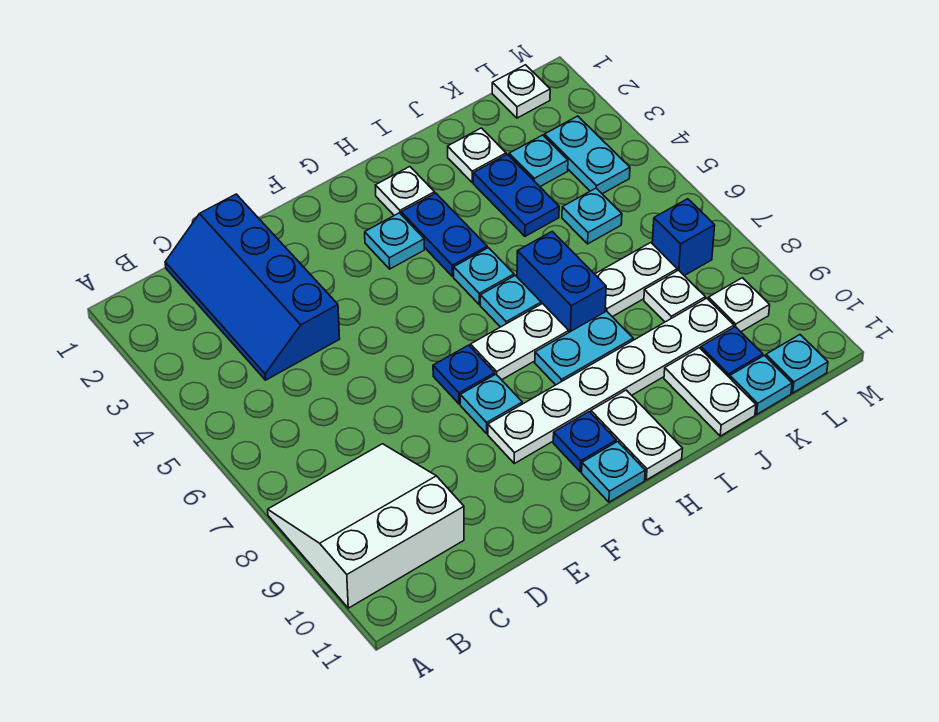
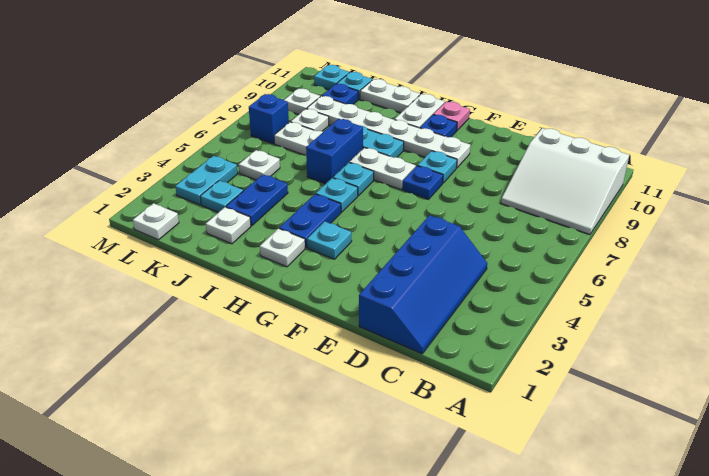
cyan 1x1 plate [582,441,645,502] -> pink 1x1 plate [433,102,470,130]
white 1x2 plate [664,348,756,436] -> white 1x2 plate turned to [360,79,420,113]
cyan 1x1 plate [562,188,622,244] -> white 1x1 plate [239,150,280,180]

